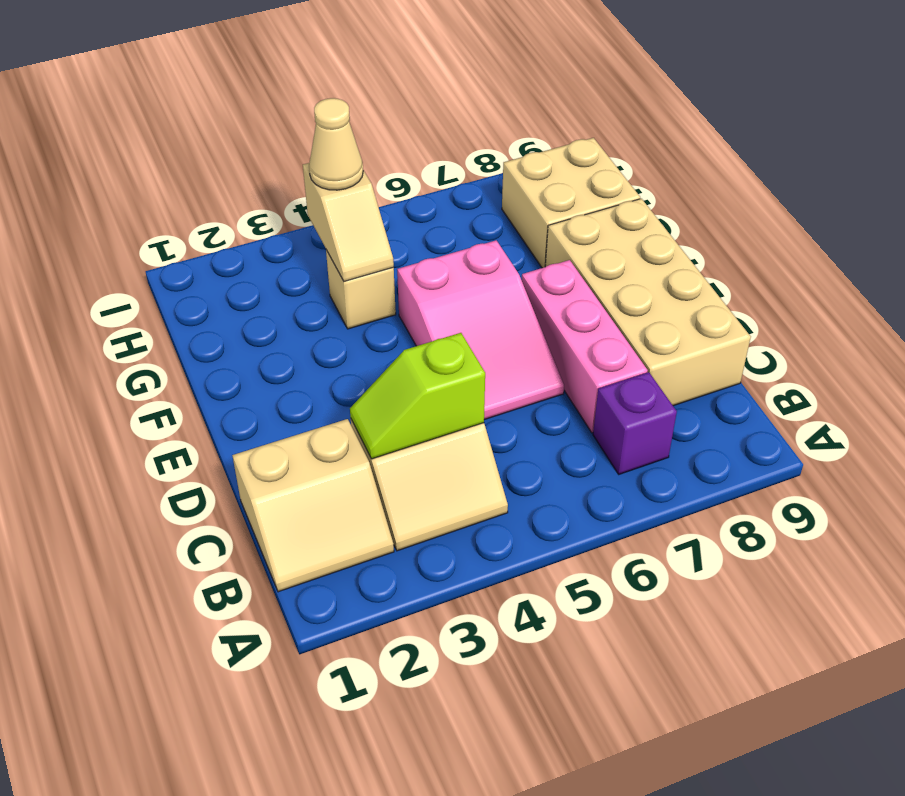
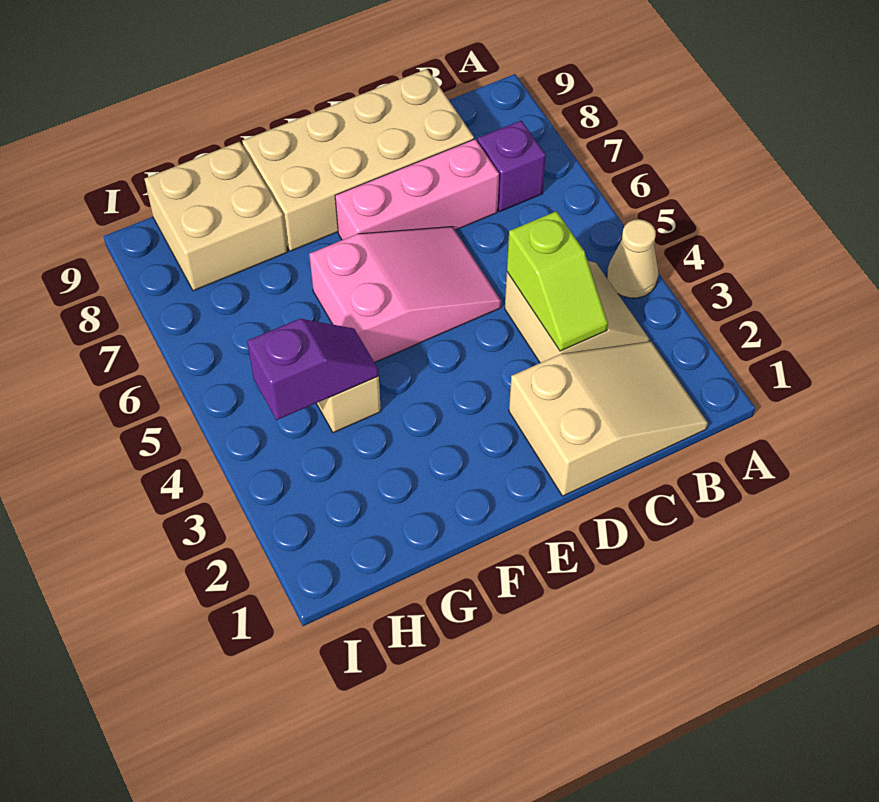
tan 2x2 slope [232,419,394,592] -> tan 2x3 slope [509,342,708,496]
tan 1x2 slope [303,163,394,281] -> purple 1x2 slope [247,319,379,420]
tan 1x1 cone [309,98,363,190] -> tan 1x1 cone moved to [607,219,658,298]

